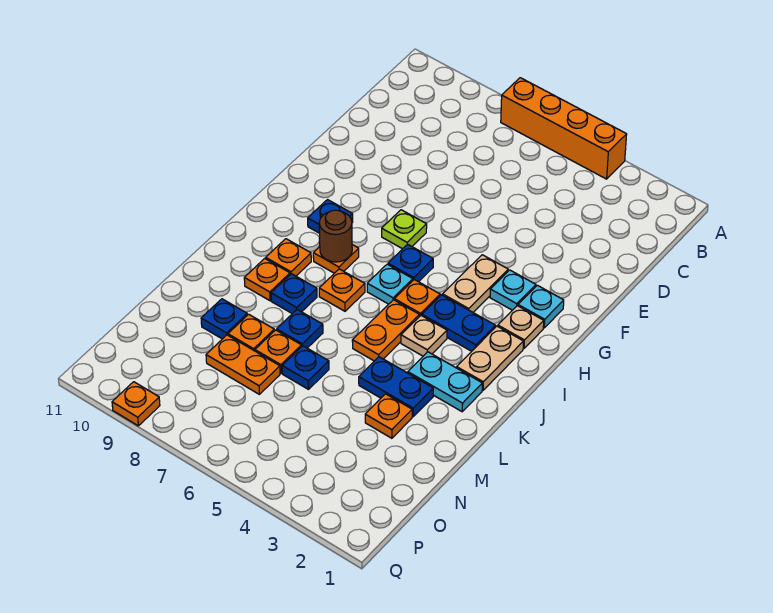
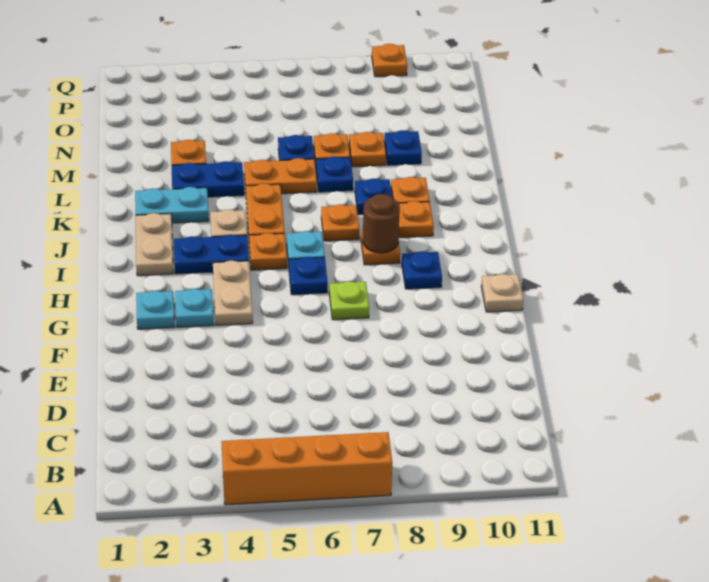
tan 1x1 plate [498,306,544,349] -> tan 1x1 plate moved to [481,274,523,312]
orange 1x2 plate [206,335,280,394] -> orange 1x2 plate moved to [244,158,317,194]

